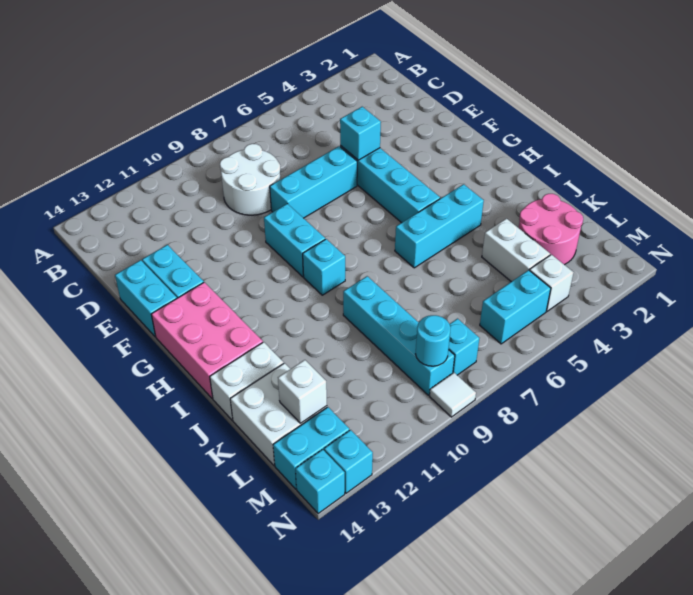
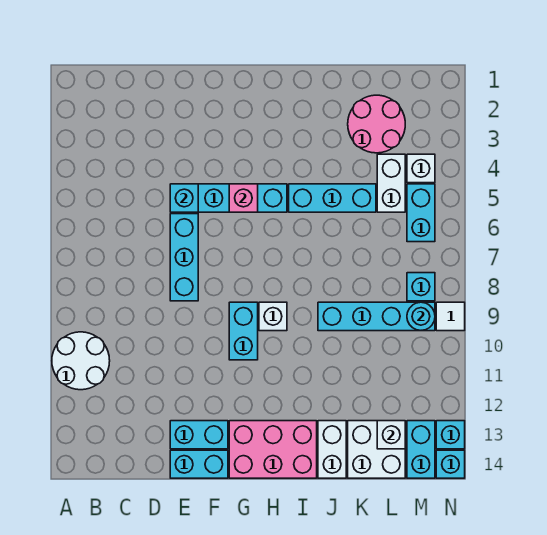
white 2x2 round brick [220,144,280,215] -> white 2x2 round brick moved to [52,332,110,390]
cyan 1x2 brick [264,204,325,277] -> cyan 1x2 brick turned to [229,302,258,360]
none -> pink 1x1 brick [229,184,258,212]
cyan 1x1 brick [303,239,345,295] -> white 1x1 brick [259,302,287,331]
cyan 1x3 brick [395,184,484,268] -> cyan 1x3 brick turned to [289,184,376,212]
white 1x2 brick [482,219,550,282] -> white 1x2 brick turned to [377,154,405,212]

